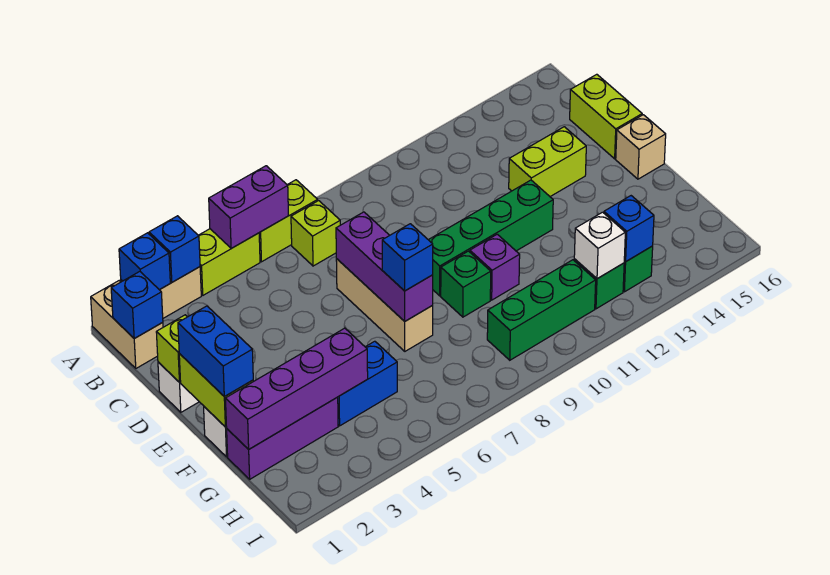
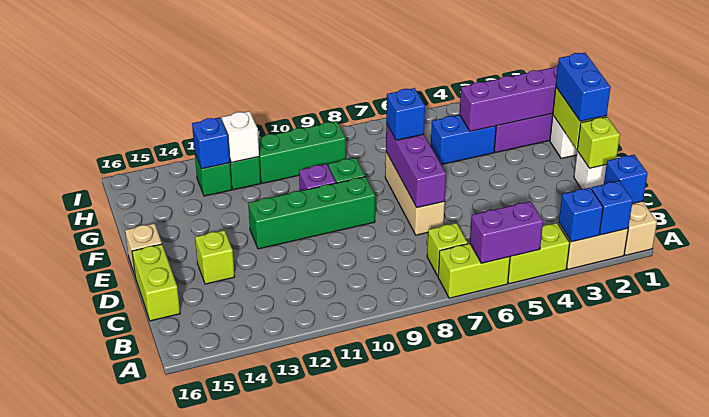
lime 1x2 brick [509,127,586,197] -> lime 1x1 brick [195,230,235,284]

